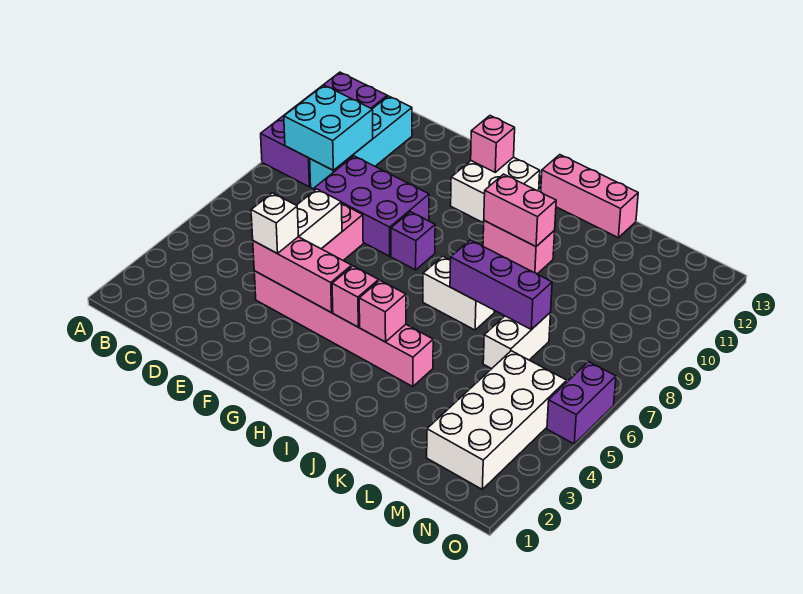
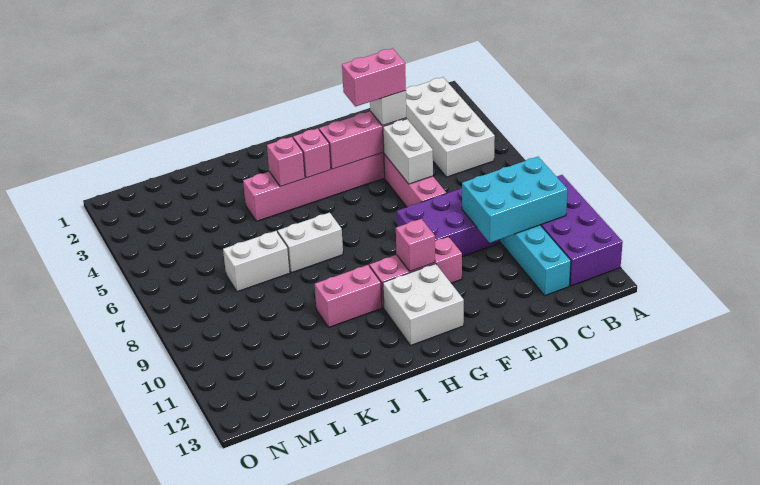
cyan 2x2 brick [284,85,373,170] -> cyan 2x3 brick [462,157,567,243]
purple 1x1 brick [391,212,435,270] -> none
pink 1x1 brick [471,116,515,172] -> pink 1x1 brick moved to [396,219,435,271]
pink 1x2 brick [484,174,556,247] -> pink 1x2 brick moved to [342,48,406,106]
pink 1x3 brick [541,155,638,238] -> pink 1x3 brick moved to [370,236,462,307]
purple 1x3 brick [450,240,552,330] -> none
white 1x2 brick [483,313,551,369] -> white 1x2 brick turned to [223,231,290,292]
white 2x4 brick [427,351,567,489] -> white 2x4 brick moved to [406,77,495,177]
purple 1x2 brick [547,362,616,444] -> none

